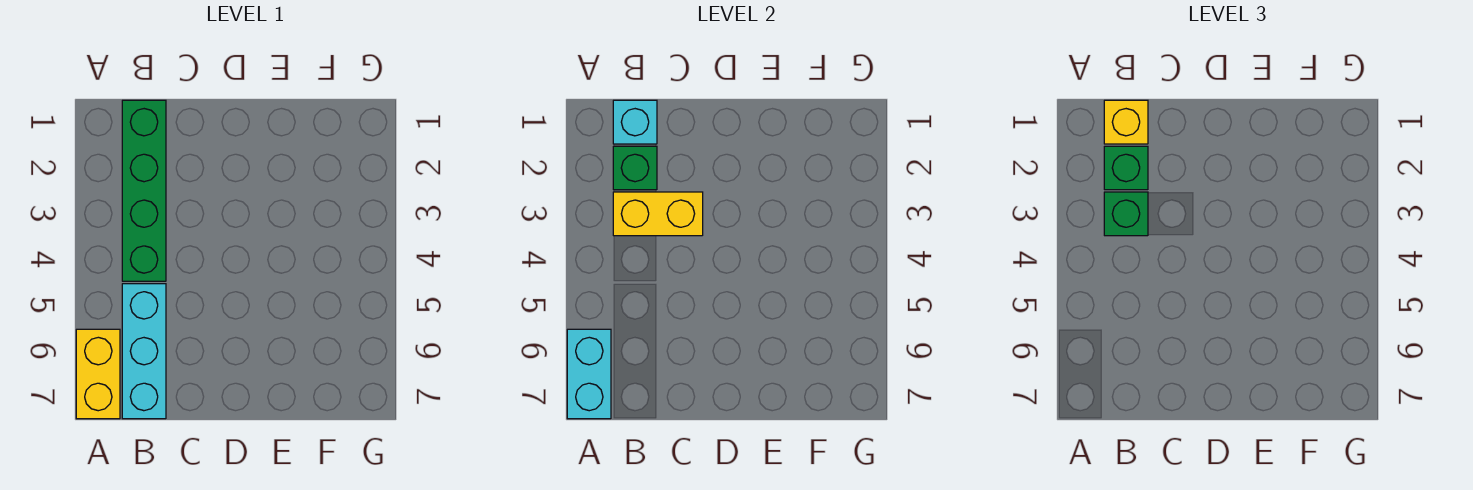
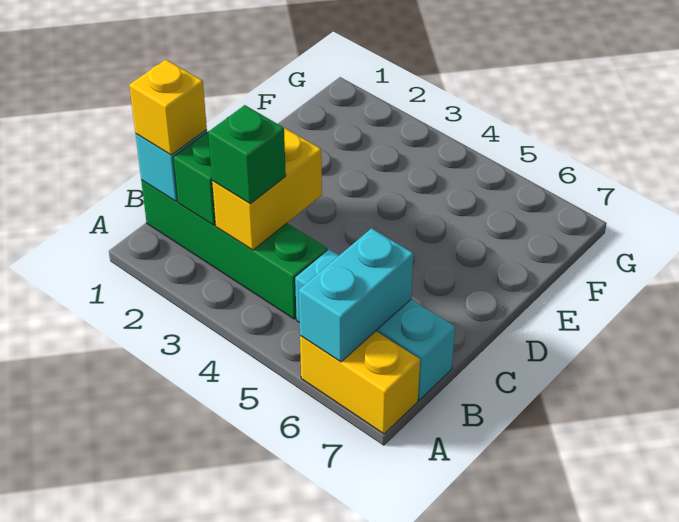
cyan 1x2 brick [567,329,611,419] -> cyan 1x2 brick turned to [299,228,413,362]
green 1x1 brick [1104,146,1148,190] -> none

